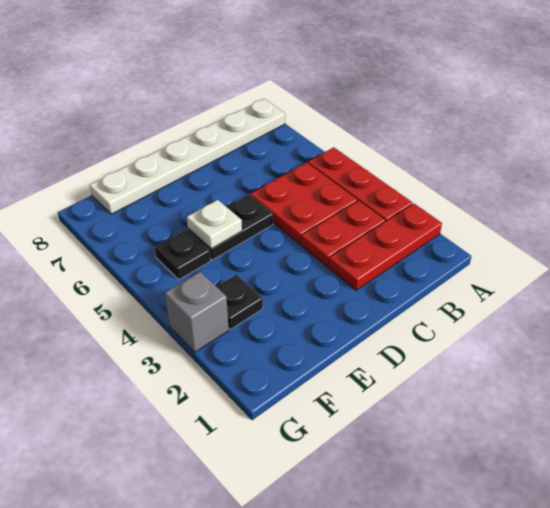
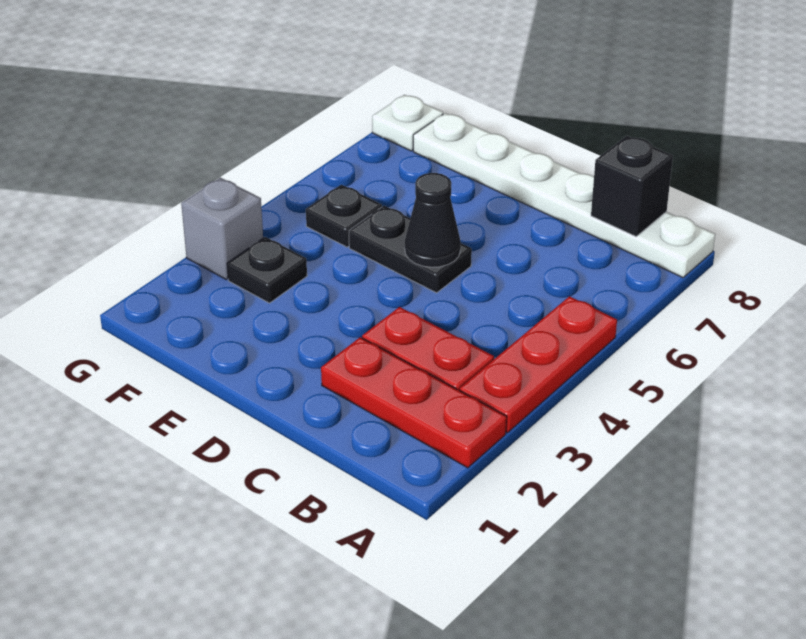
red 2x2 plate [251,162,357,245] -> none
none -> black 1x1 brick [591,136,673,236]
none -> black 1x1 cone [405,173,461,267]
white 1x1 plate [187,200,242,249] -> white 1x1 plate moved to [372,95,443,151]

